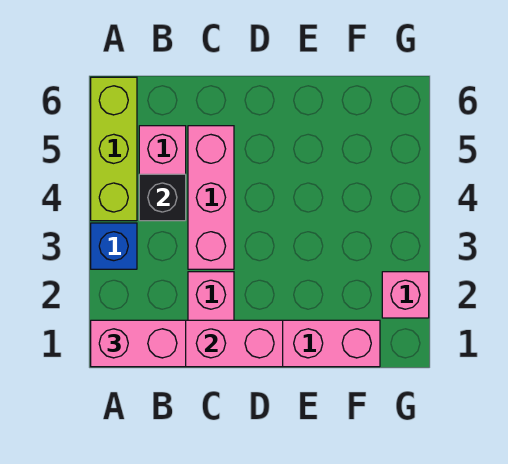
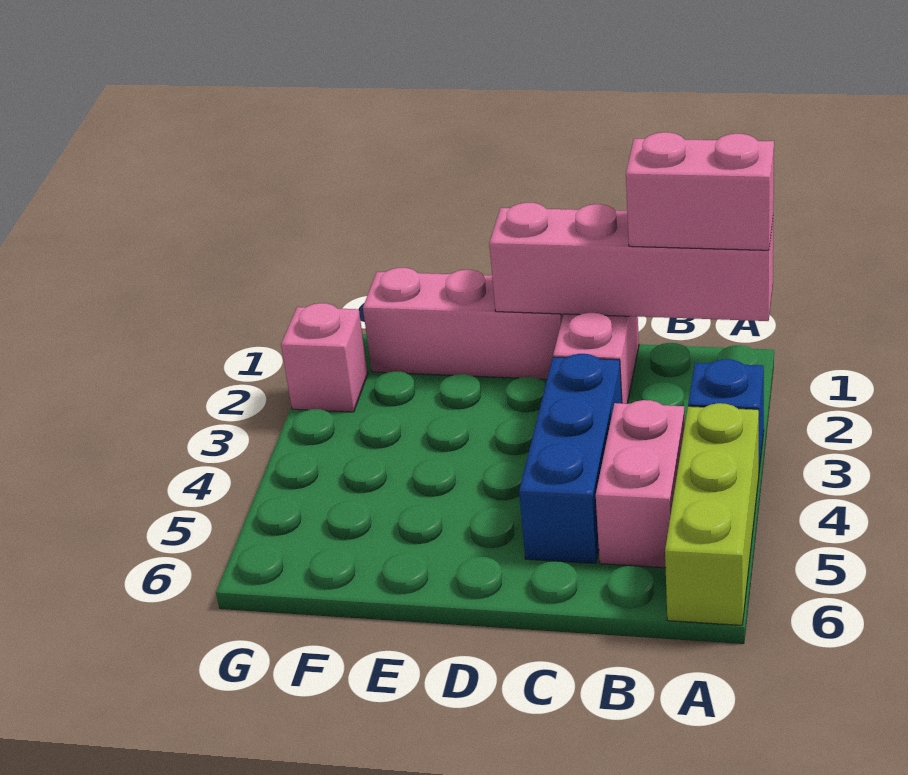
black 1x1 brick [139,174,186,221] -> none
pink 1x3 brick [188,126,234,269] -> blue 1x3 brick [519,354,622,563]

